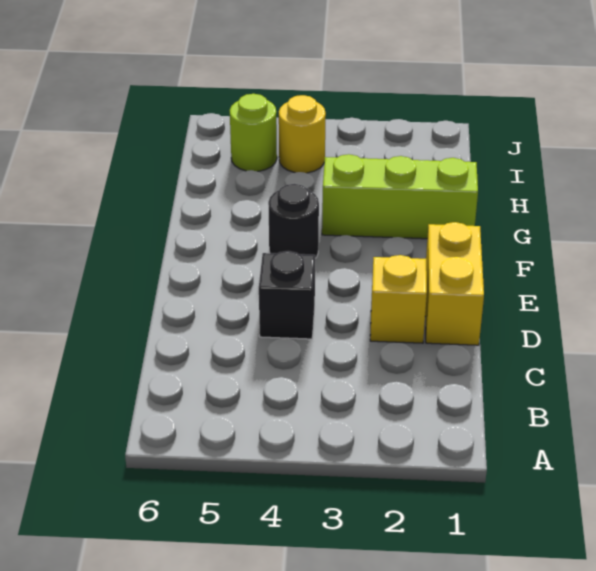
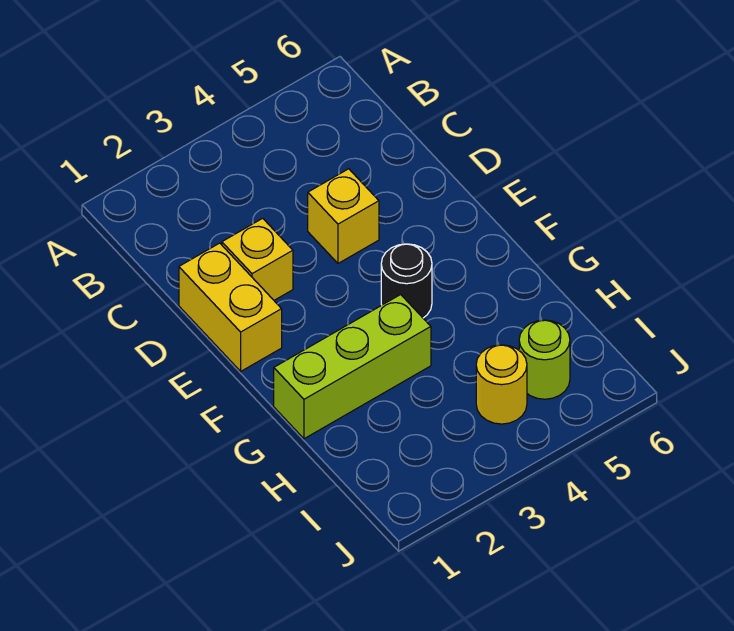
black 1x1 brick [259,251,315,339] -> yellow 1x1 brick [308,169,379,263]

